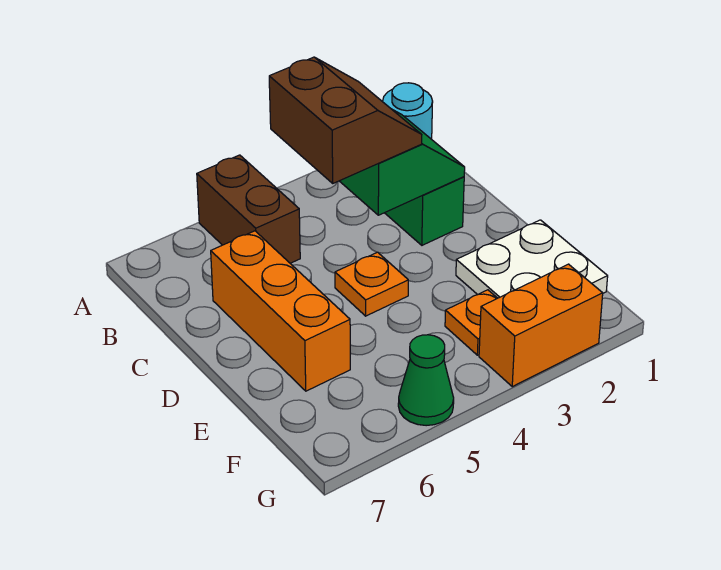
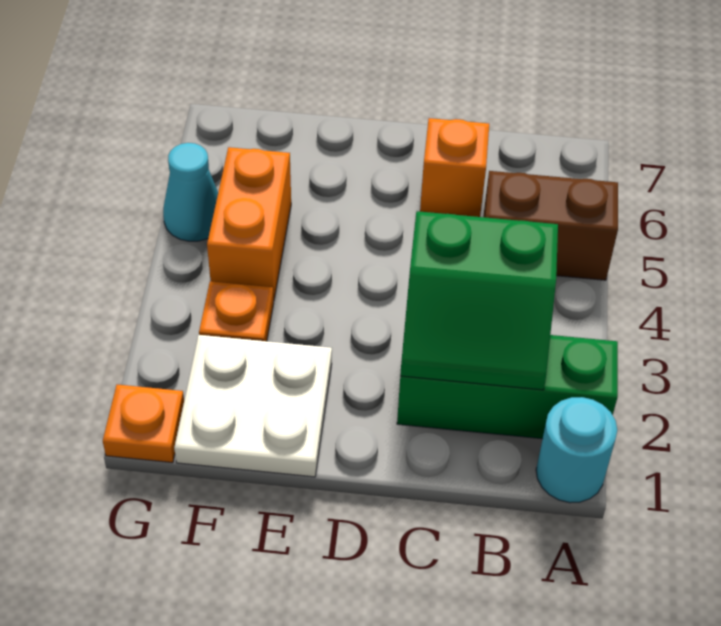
brown 2x2 slope [269,57,422,183] -> none
orange 1x3 brick [211,231,350,391] -> orange 1x1 brick [420,118,489,217]
orange 1x1 plate [335,252,408,316] -> orange 1x1 plate moved to [103,384,184,463]
orange 1x2 brick [479,264,603,387] -> orange 1x2 brick moved to [207,147,291,299]
green 1x1 cone [398,335,454,426] -> cyan 1x1 cone [163,143,218,241]

